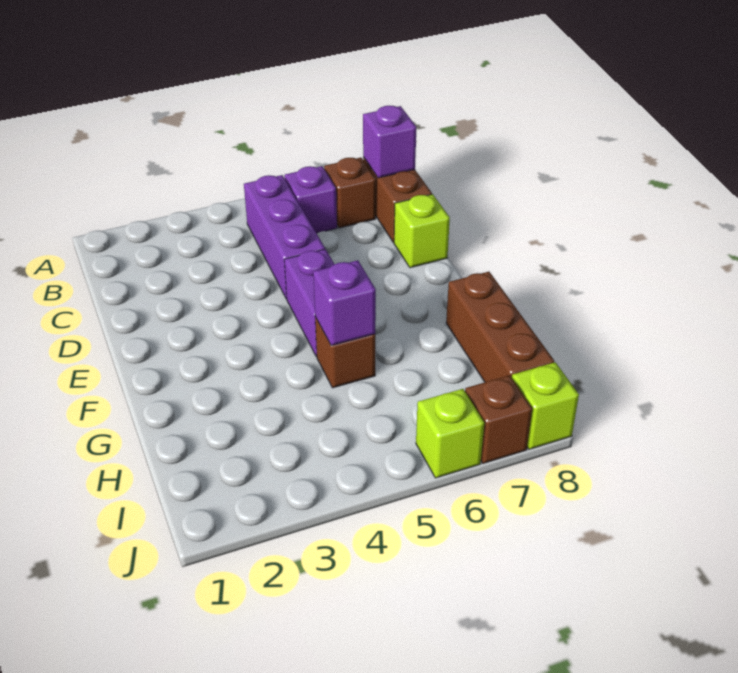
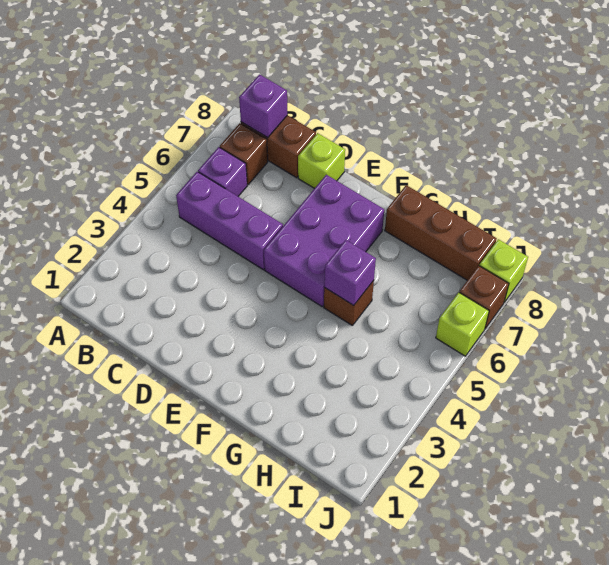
purple 1x2 brick [284,249,334,357] -> purple 2x3 brick [264,175,384,306]

